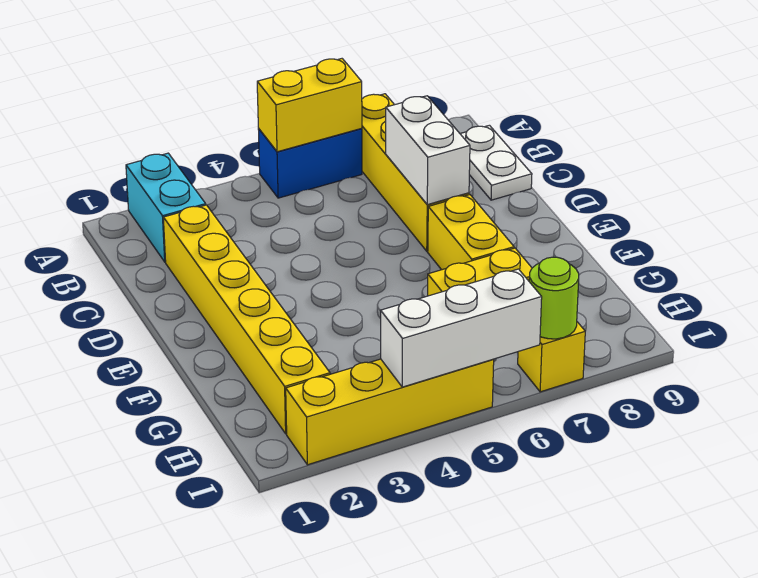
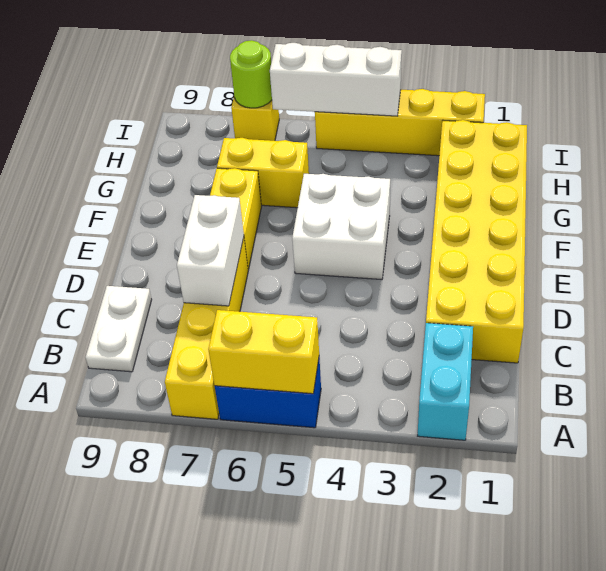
yellow 1x6 brick [163,205,330,434] -> yellow 2x6 brick [426,120,527,363]
none -> white 2x2 brick [292,174,390,280]

